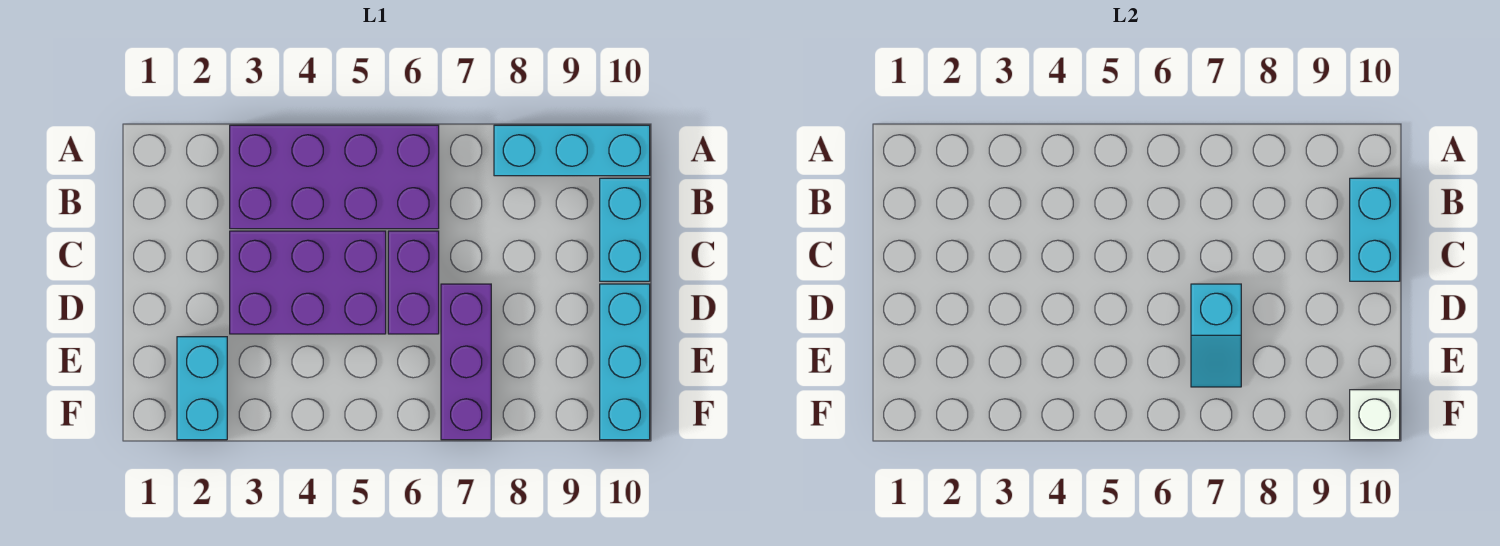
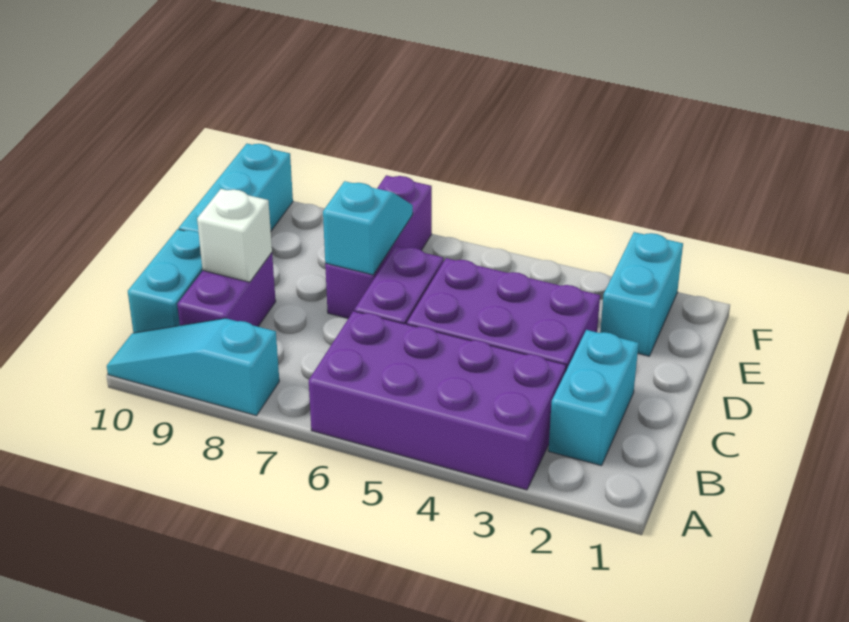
cyan 1x3 brick [494,125,650,176] -> cyan 1x3 slope [107,318,279,416]
none -> purple 1x2 brick [177,253,276,327]
cyan 1x2 brick [1350,178,1400,281] -> cyan 1x2 brick moved to [549,330,639,466]
white 1x1 brick [1350,390,1400,440] -> white 1x1 brick moved to [197,189,272,282]

